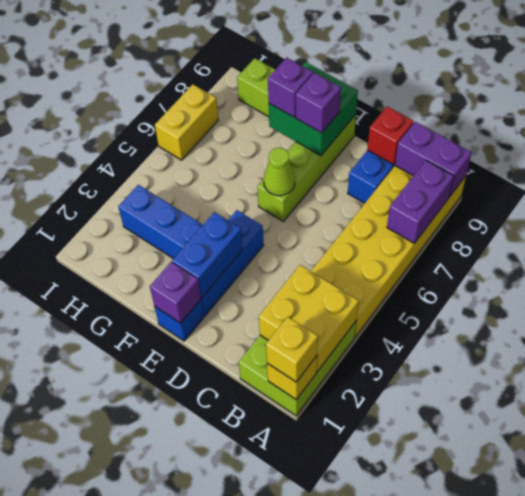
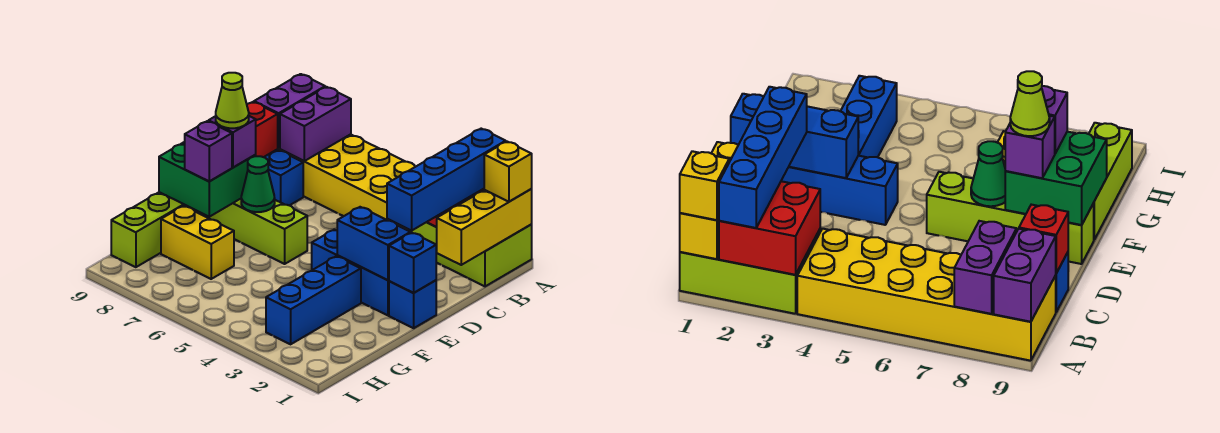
yellow 1x1 brick [267,356,317,399] -> yellow 1x3 brick [437,189,532,265]
yellow 2x2 brick [259,265,359,372] -> red 2x2 brick [719,181,820,275]
none -> blue 1x4 brick [387,129,506,231]
purple 1x2 brick [387,160,454,243] -> purple 1x2 brick turned to [280,87,351,161]
purple 1x1 brick [150,262,201,323] -> blue 1x1 brick [389,233,436,293]
lime 1x1 cone [264,148,295,196] -> lime 1x1 cone moved to [216,73,249,128]
none -> green 1x1 cone [241,156,275,212]
yellow 1x2 brick [155,84,218,160] -> yellow 1x2 brick moved to [161,206,234,279]

